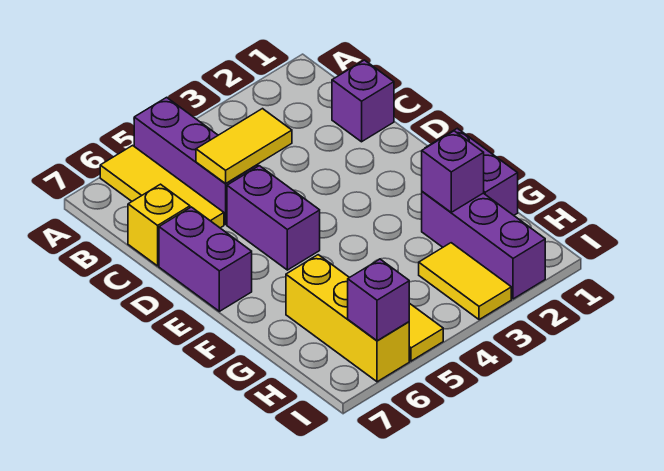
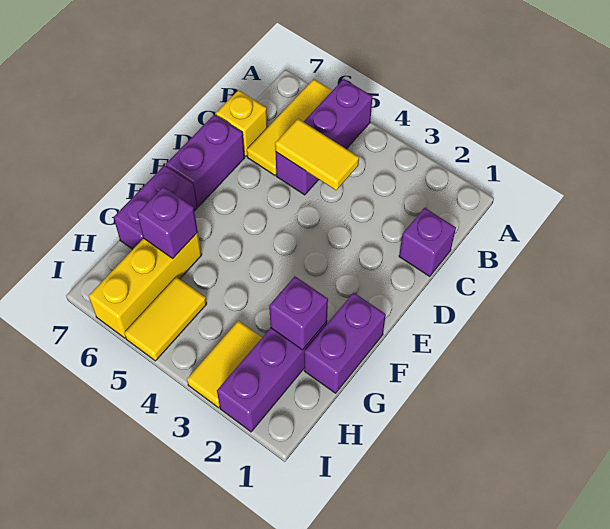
purple 1x2 brick [227,166,320,270] -> purple 1x2 brick moved to [113,165,197,249]
purple 1x1 brick [348,259,409,341] -> purple 1x1 brick moved to [137,187,198,258]

